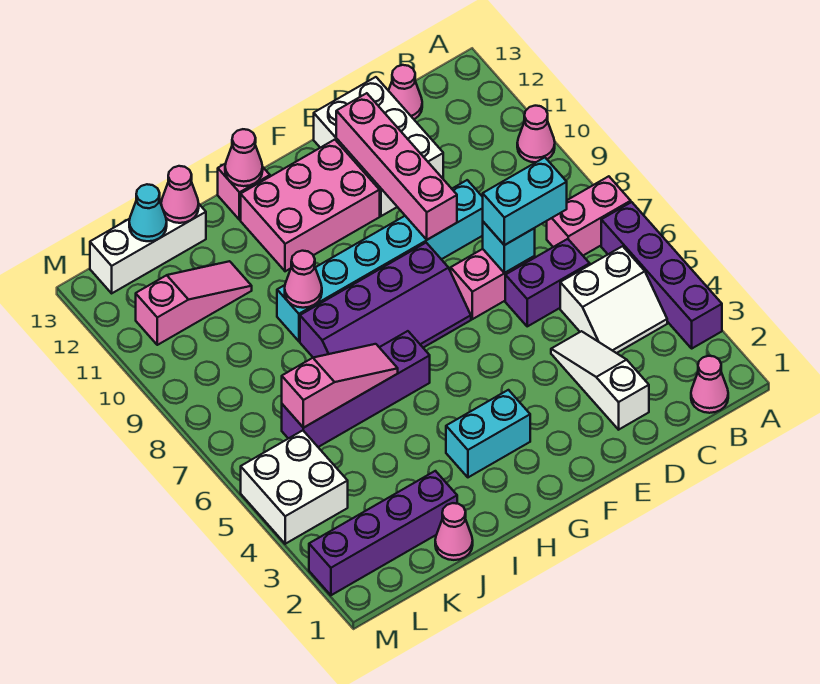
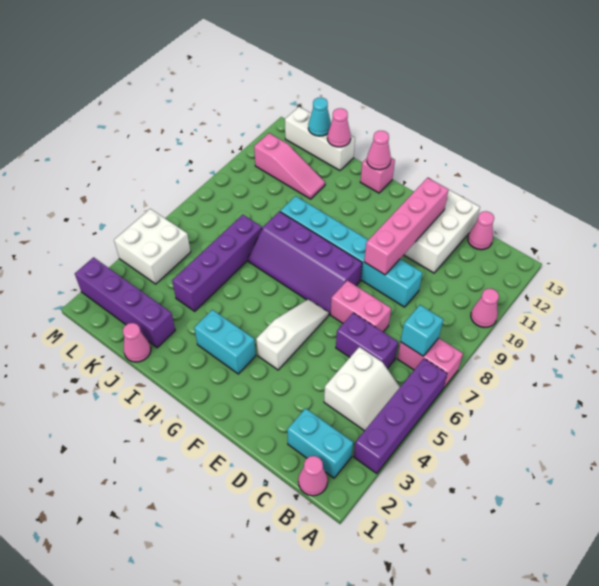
white 2x2 slope [560,246,667,353] -> white 2x2 slope turned to [324,347,400,431]
cyan 1x2 brick [483,157,567,245] -> cyan 1x2 brick moved to [287,408,353,478]
white 1x3 slope [551,331,649,430] -> white 1x3 slope moved to [256,299,329,370]
cyan 1x1 brick [483,222,535,273] -> cyan 1x1 brick moved to [401,305,443,356]
pink 2x3 brick [241,140,380,271] -> none
purple 1x4 brick [282,331,430,447] -> purple 1x4 brick turned to [172,215,262,311]
pink 1x3 slope [282,344,398,428] -> none
pink 1x1 cone [285,251,322,308] -> none

